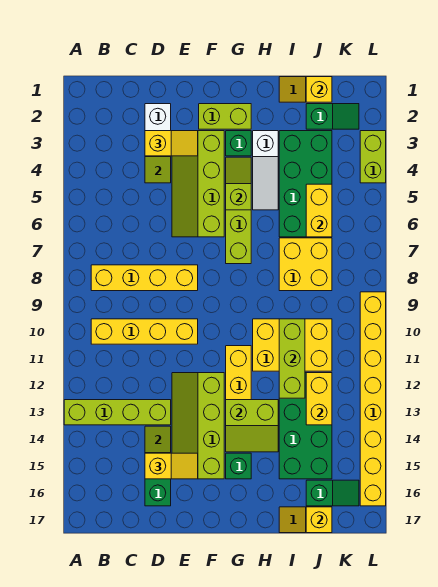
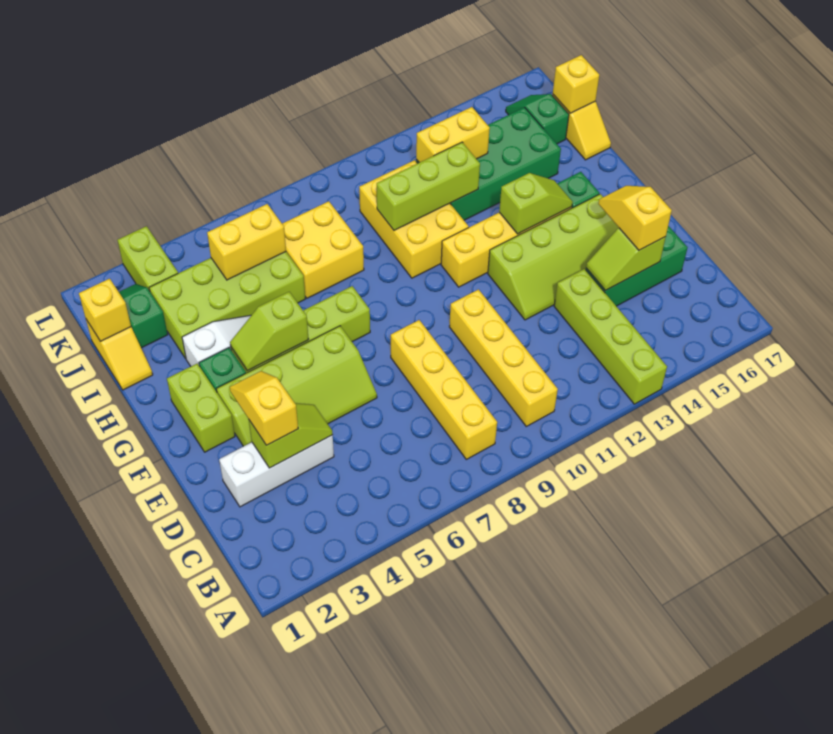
lime 2x2 slope [226,400,278,452] -> lime 1x2 slope [499,173,573,234]
green 2x4 brick [279,131,332,237] -> lime 2x4 brick [149,252,305,359]
lime 1x2 brick [360,131,386,183] -> lime 1x2 brick turned to [118,226,178,291]
yellow 1x8 brick [360,292,386,506] -> none

